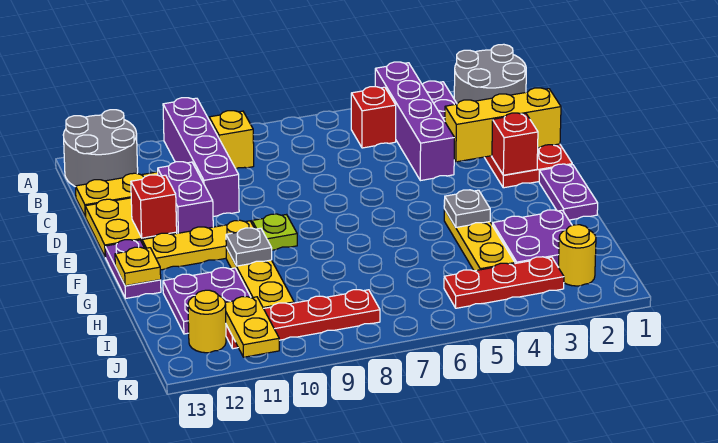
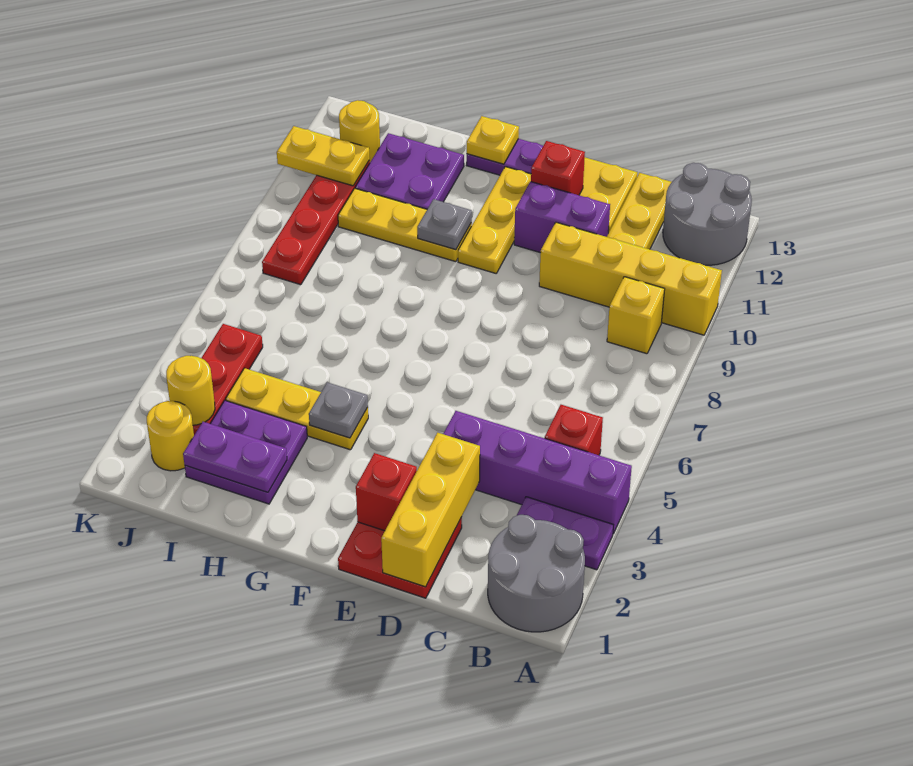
purple 1x4 brick [163,98,239,217] -> yellow 1x4 brick [539,222,722,335]
purple 1x2 plate [539,164,598,220] -> purple 1x2 plate moved to [183,422,287,492]
lime 1x1 plate [252,214,297,250] -> none
none -> yellow 1x1 round brick [166,356,215,425]

